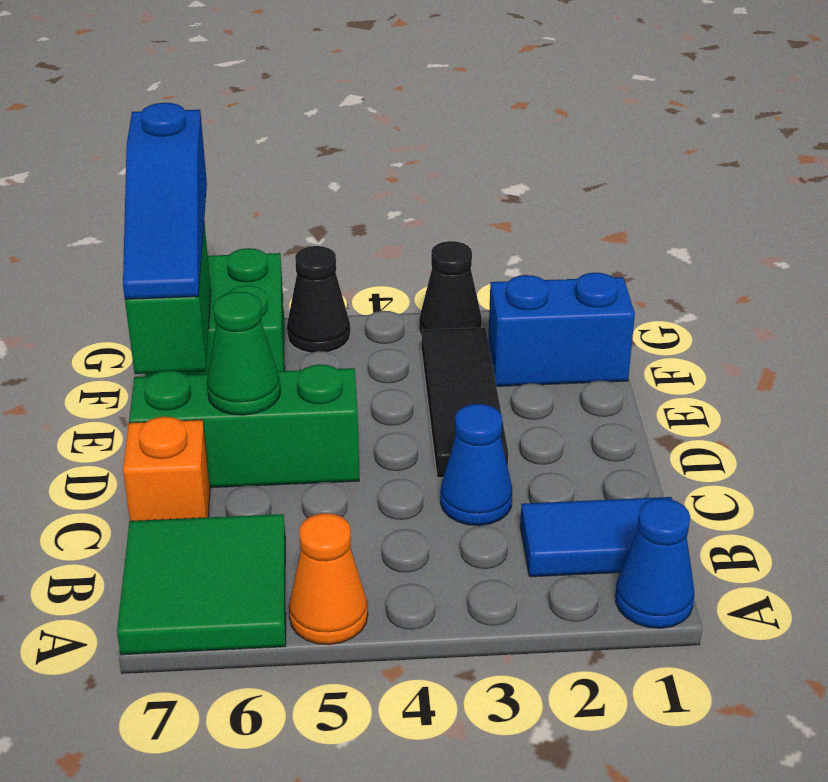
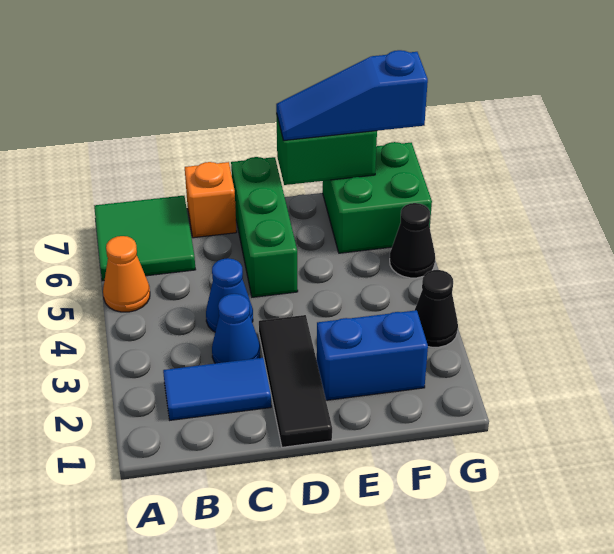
blue 1x1 cone [615,498,694,628] -> blue 1x1 cone moved to [206,258,253,332]
blue 1x2 tile [520,497,672,577] -> blue 1x2 tile turned to [163,358,271,420]
black 1x3 tile [422,327,508,478] -> black 1x3 tile turned to [259,315,332,447]
green 1x1 cone [207,292,280,415] -> none
blue 1x2 brick [488,273,635,386] -> blue 1x2 brick turned to [317,310,428,400]

